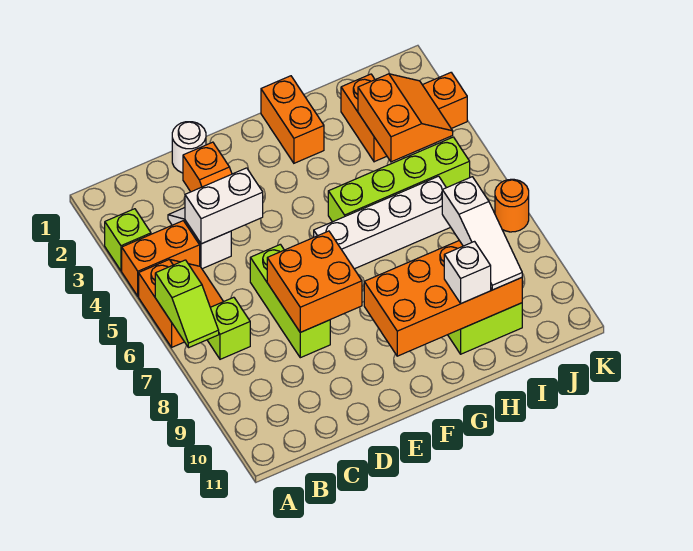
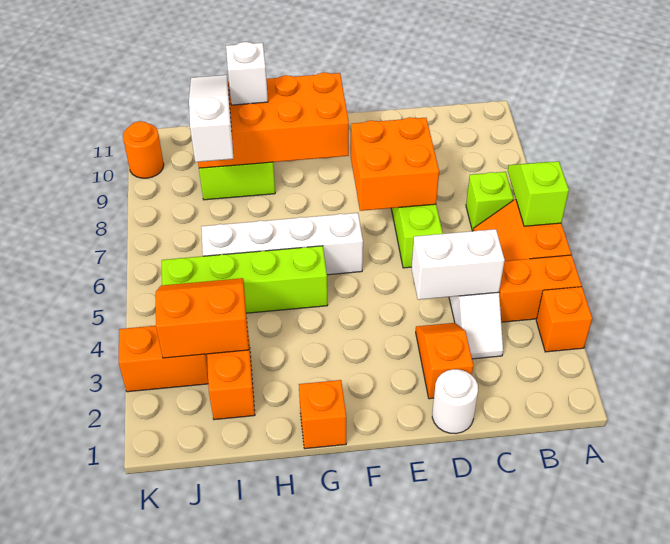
lime 1x1 brick [105,209,151,271] -> orange 1x1 brick [536,287,592,352]
orange 1x2 brick [261,76,324,163] -> orange 1x1 brick [299,380,346,449]
orange 2x2 slope [358,74,453,162] -> orange 2x2 slope turned to [156,278,249,358]
orange 1x1 round brick [495,179,529,232] -> orange 1x1 round brick moved to [123,121,164,178]

